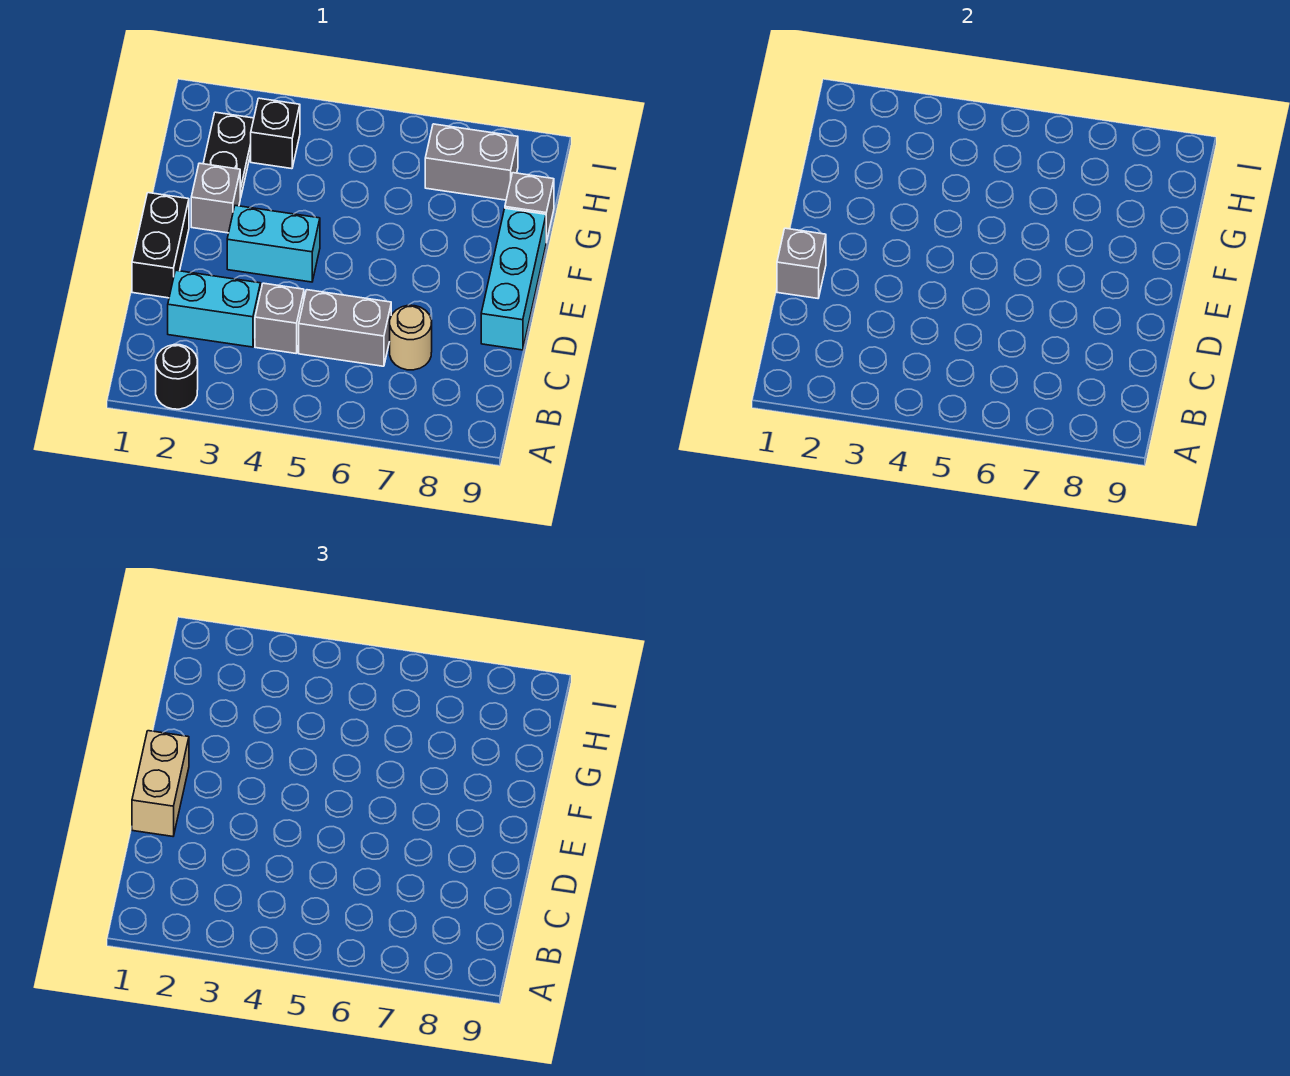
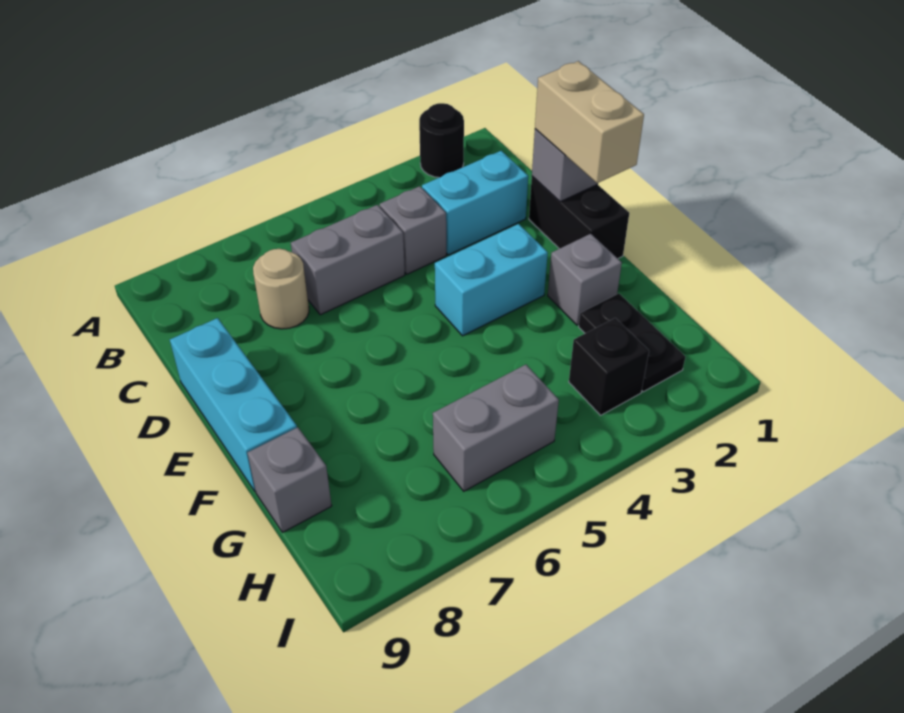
grey 1x2 brick [425,124,518,200] -> grey 1x2 brick moved to [433,365,559,491]

